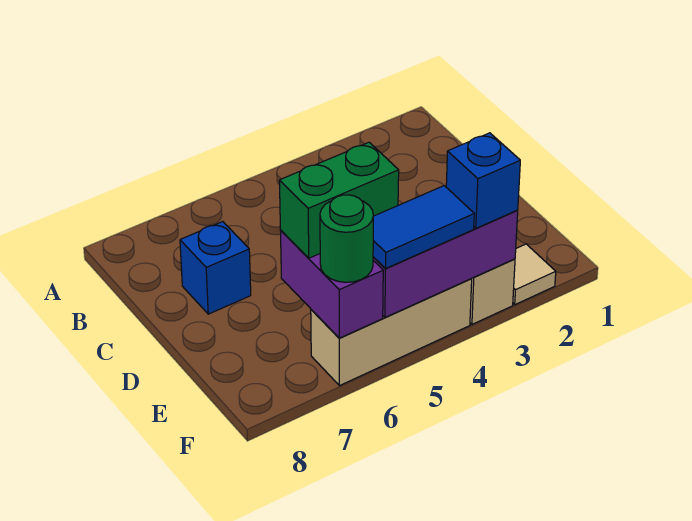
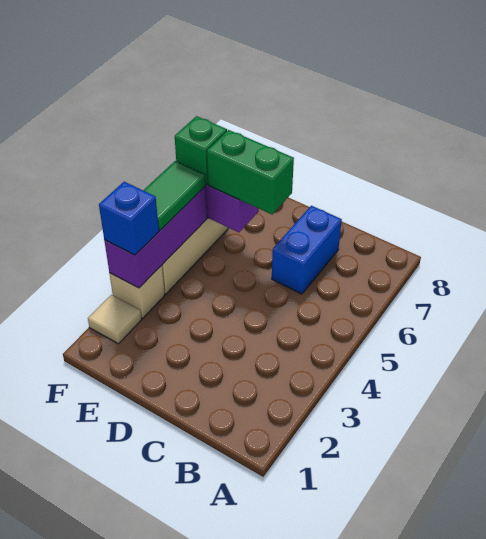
blue 1x1 brick [180,222,251,314] -> blue 1x2 brick [272,206,342,294]
green 1x2 brick [279,142,399,258] -> green 1x2 brick turned to [207,130,294,214]
blue 1x2 tile [373,186,474,268] -> green 1x2 tile [143,161,206,230]
green 1x1 round brick [320,195,373,282] -> green 1x1 brick [175,116,227,185]

